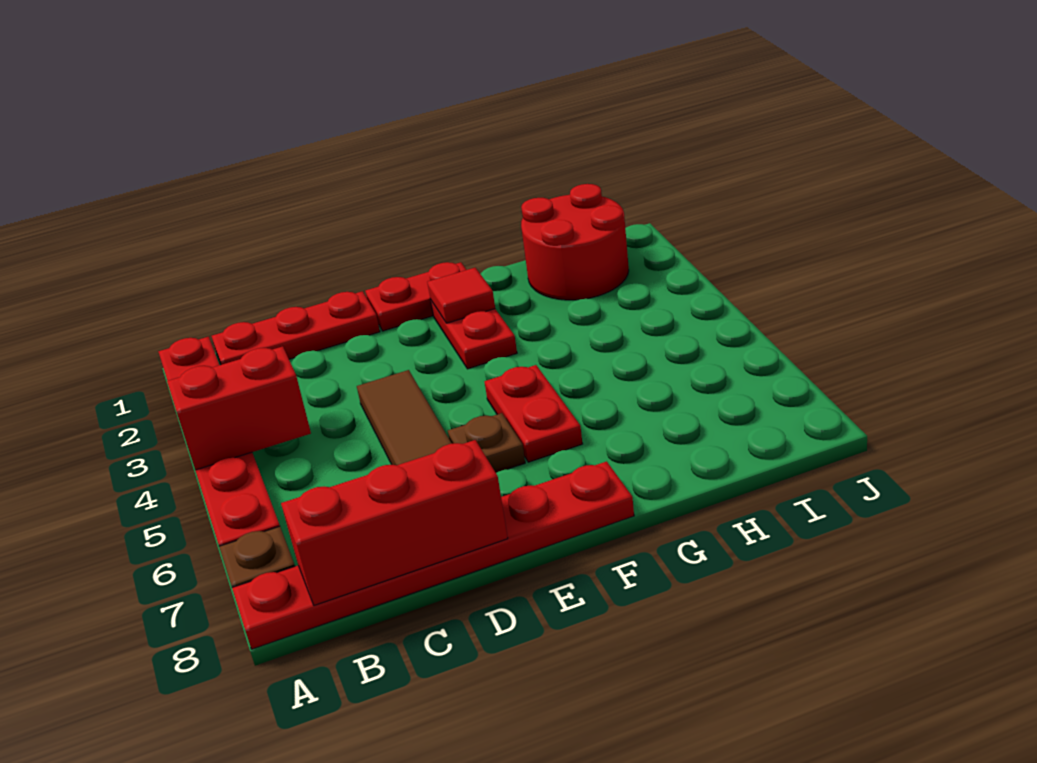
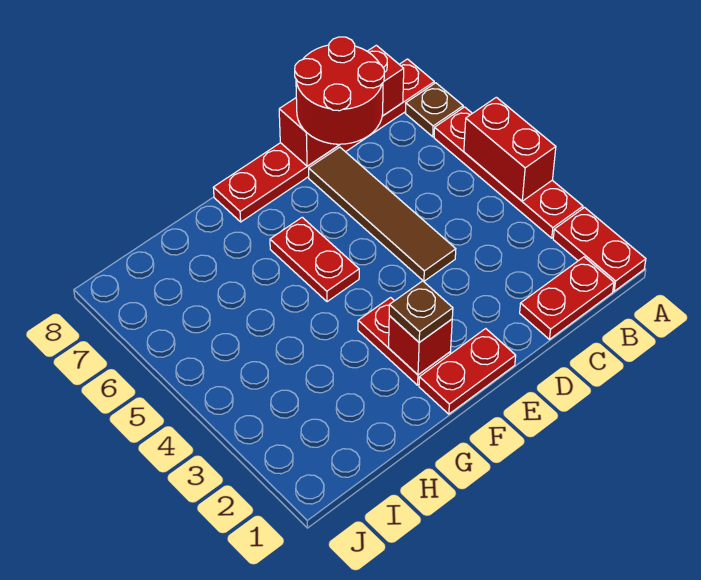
red 1x2 brick [167,346,311,470] -> red 1x2 brick turned to [464,97,556,201]
red 1x3 plate [212,291,380,365] -> red 1x2 plate [520,257,614,339]
brown 1x1 plate [448,413,525,473] -> brown 1x1 plate moved to [389,281,453,342]
red 1x1 tile [427,268,495,323] -> red 1x1 brick [389,316,452,375]
red 2x2 round brick [521,184,629,300] -> red 2x2 round brick moved to [295,37,384,144]

